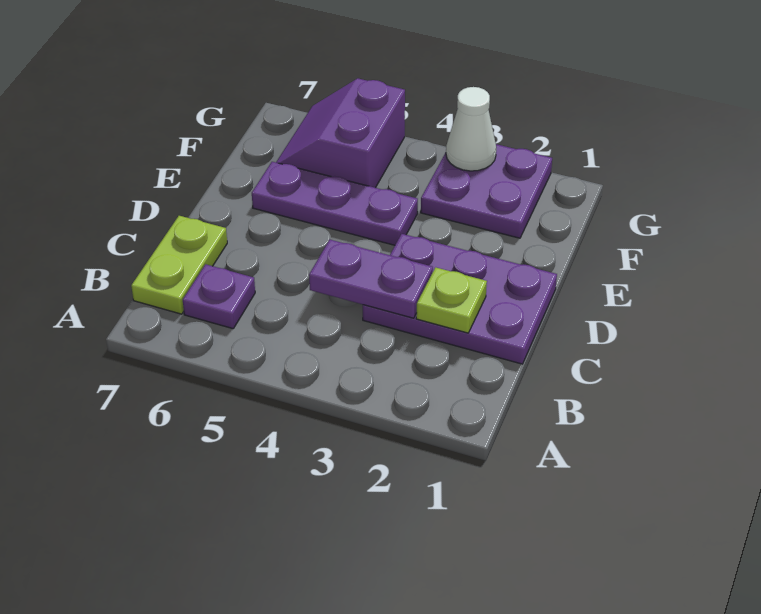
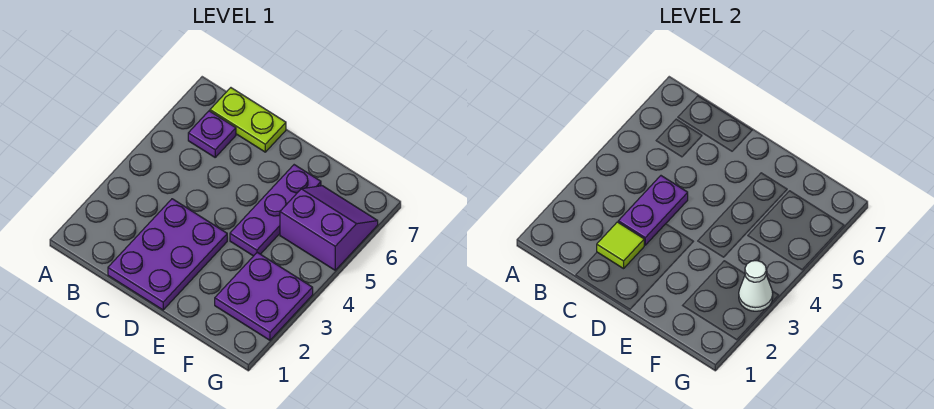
lime 1x1 plate [416,267,487,333] -> lime 1x1 tile [597,222,644,269]

